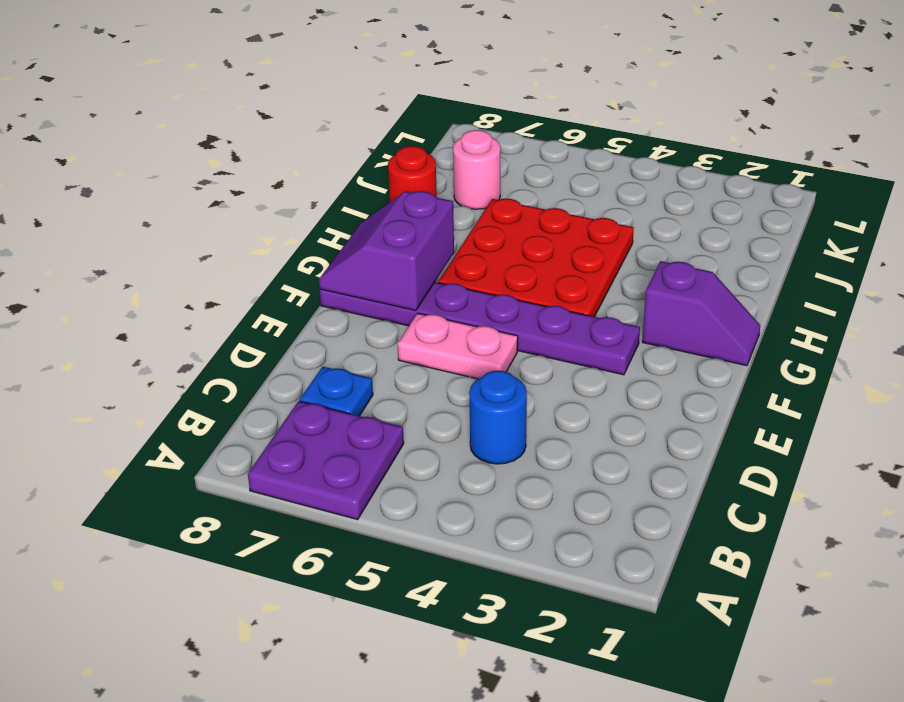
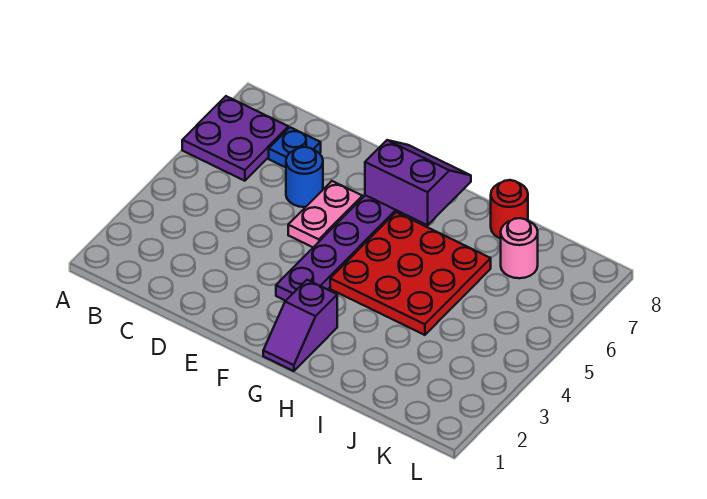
blue 1x1 round brick [469,371,527,464] -> blue 1x1 round brick moved to [286,147,323,207]

